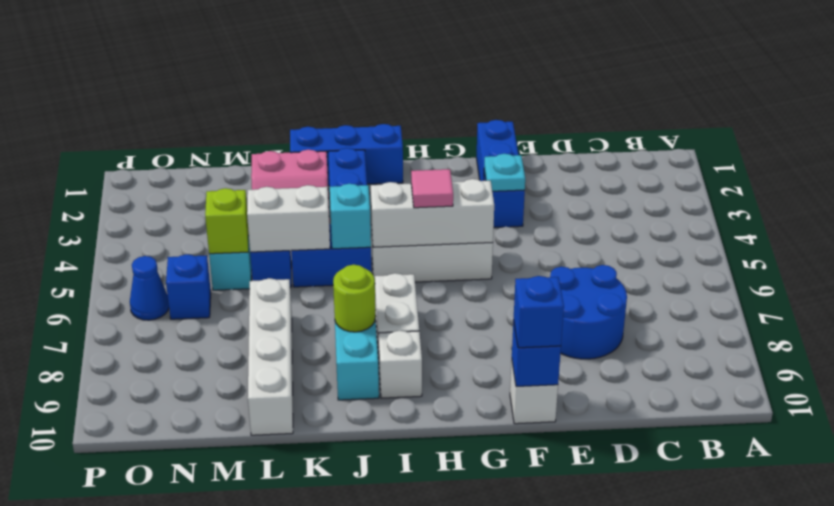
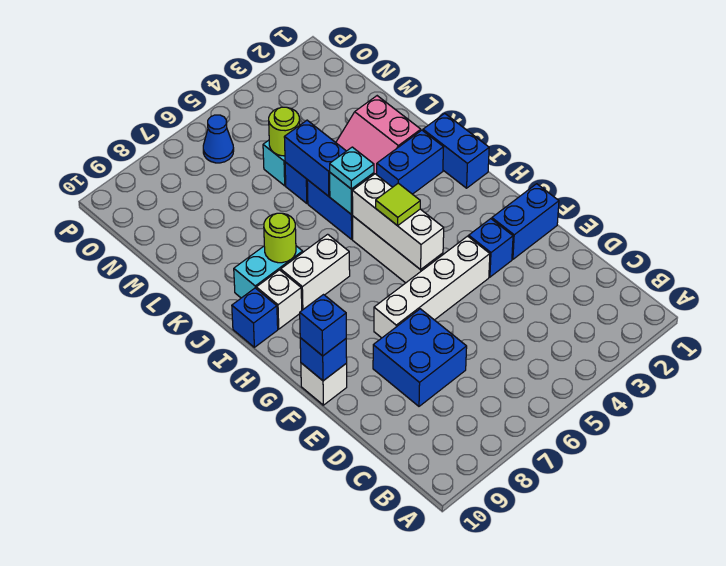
blue 2x2 round brick [550,265,627,359] -> blue 2x2 brick [373,309,467,406]
cyan 1x1 plate [484,154,525,191] -> cyan 1x1 plate moved to [330,147,374,189]
pink 1x1 tile [411,169,453,208] -> lime 1x1 tile [376,183,420,226]
blue 1x3 brick [290,124,403,186] -> blue 1x2 brick [423,113,489,188]
white 1x2 brick [247,185,330,252] -> blue 1x2 brick [284,120,346,196]
white 1x4 brick [248,278,293,435] -> white 1x4 brick moved to [374,236,490,338]
lime 1x1 brick [205,188,249,254] -> lime 1x1 round brick [269,107,300,156]
blue 1x1 brick [166,254,211,319] -> blue 1x1 brick moved to [232,288,278,347]

